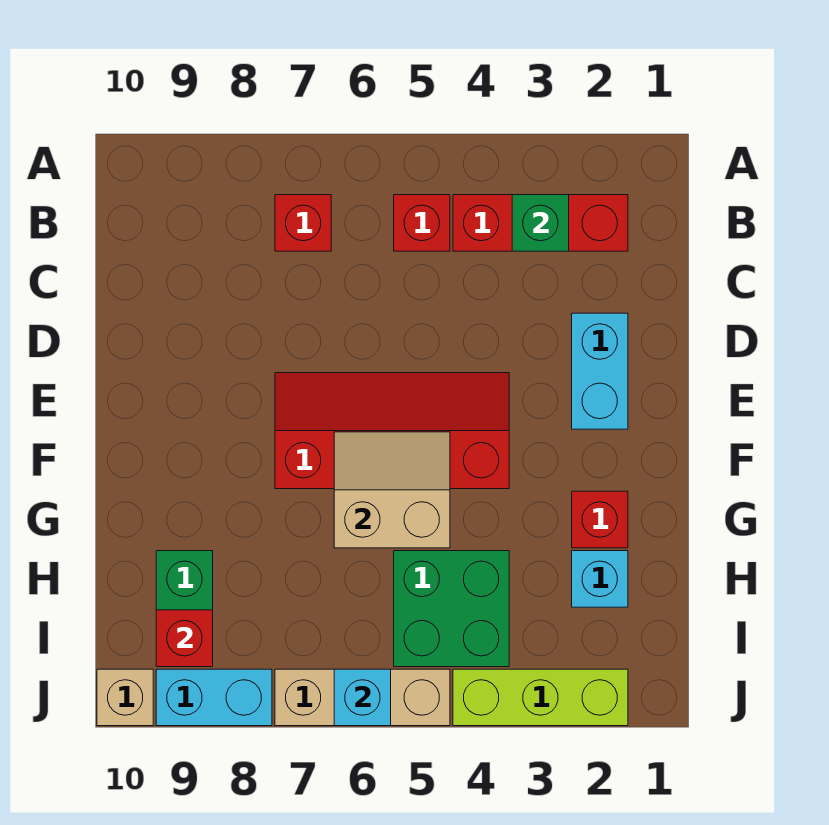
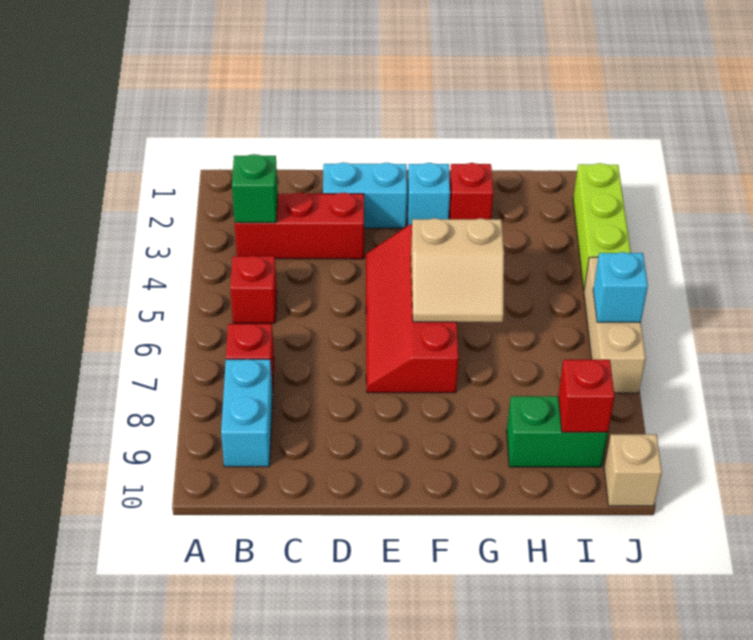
red 1x3 brick [453,195,628,251] -> red 1x3 brick turned to [235,192,364,259]
tan 2x2 slope [334,432,450,548] -> tan 2x2 slope turned to [411,218,504,322]
cyan 1x1 brick [572,551,628,607] -> cyan 1x1 brick moved to [407,163,450,225]
green 2x2 brick [394,551,509,667] -> none
cyan 1x2 brick [156,669,272,726] -> cyan 1x2 brick moved to [221,359,272,467]

